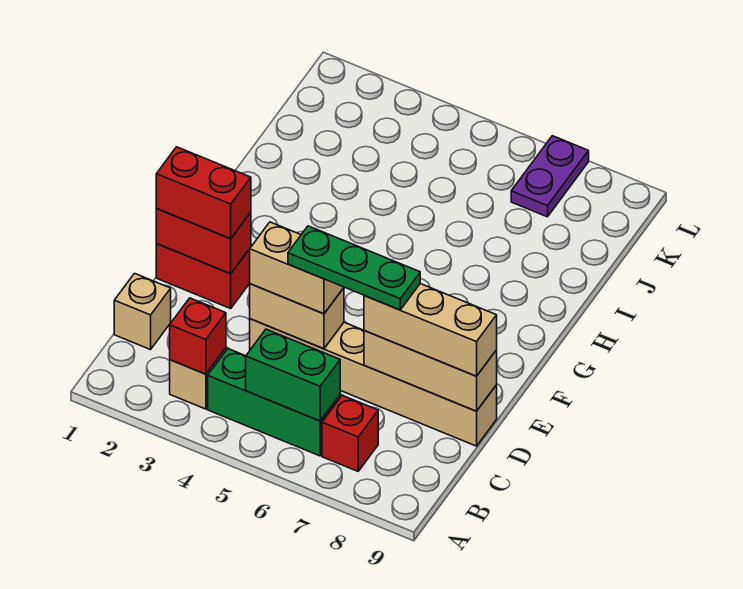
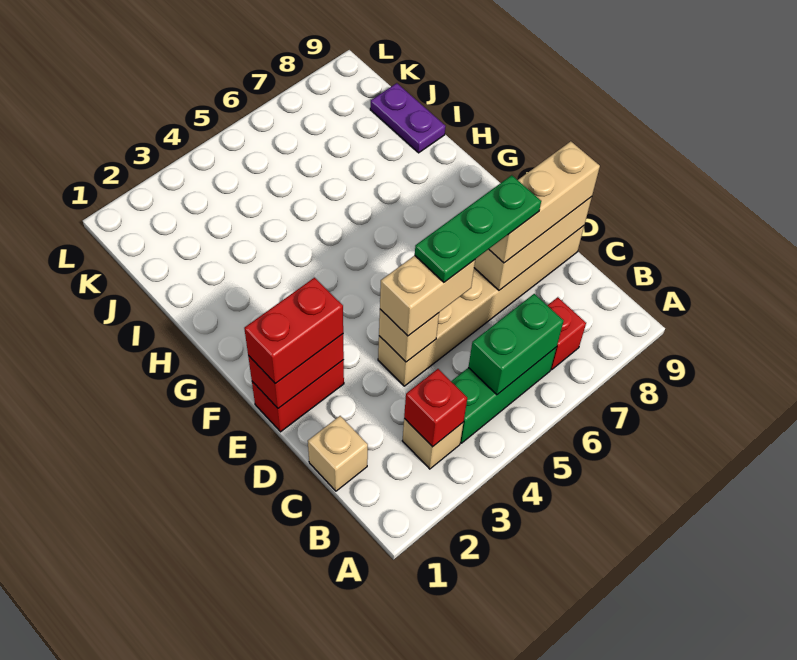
tan 1x2 brick [250,284,344,349] -> tan 1x1 brick [379,309,439,362]
purple 1x2 plate [511,136,589,217] -> purple 1x2 plate moved to [370,83,446,153]

